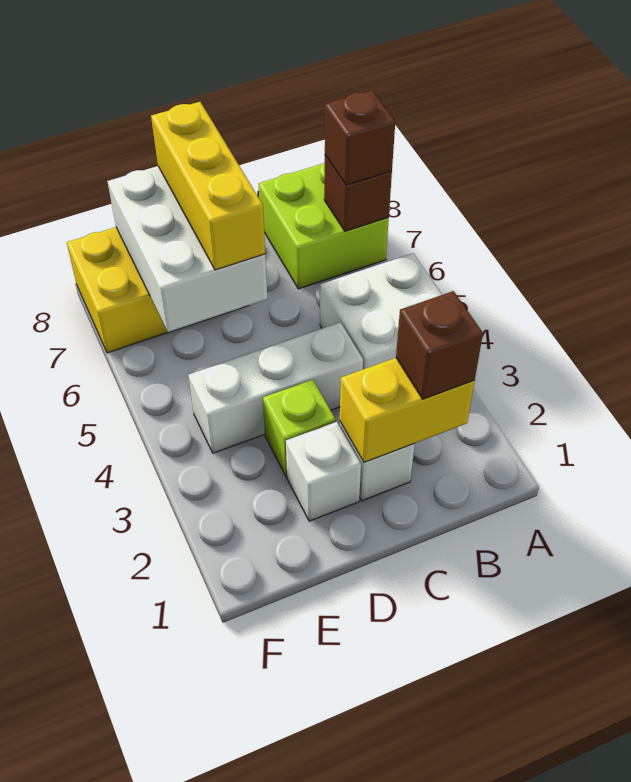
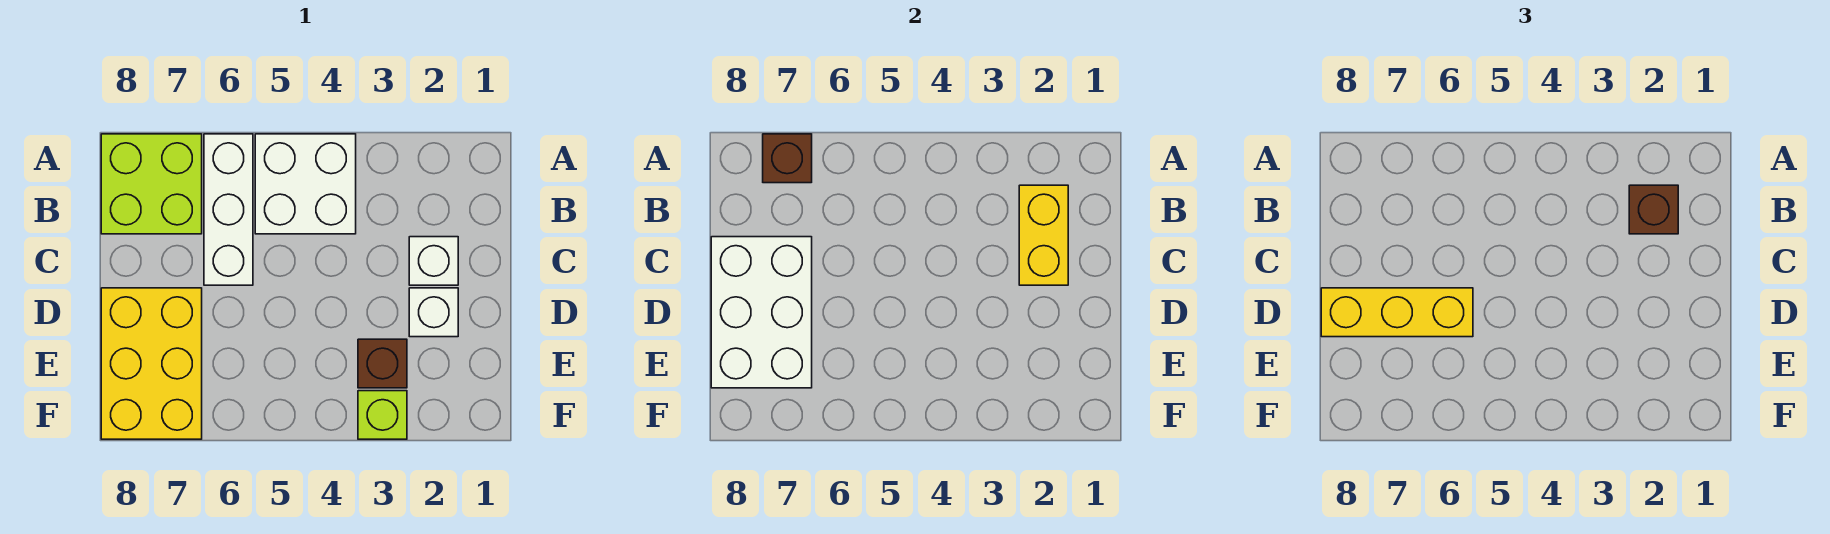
brown 1x1 brick [325,90,395,185] -> brown 1x1 brick moved to [358,339,407,388]
white 1x3 brick [189,322,363,453] -> white 1x3 brick moved to [204,134,253,285]
lime 1x1 brick [263,380,336,477] -> lime 1x1 brick moved to [358,391,407,439]
white 2x3 brick [107,166,267,332] -> white 2x3 brick turned to [711,237,812,388]

